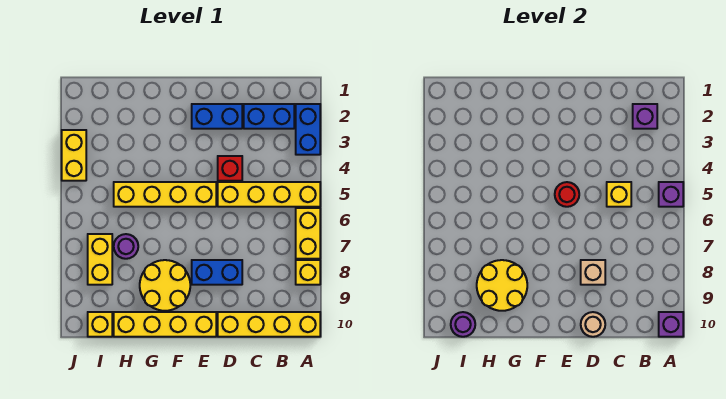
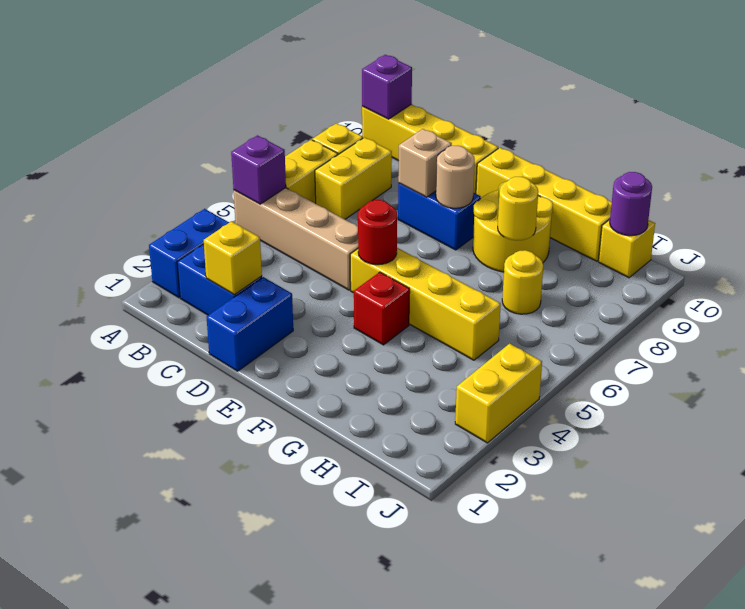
yellow 1x4 brick [218,182,320,207] -> tan 1x4 brick [234,188,358,290]
purple 1x1 brick [633,104,657,129] -> none
yellow 1x1 brick [607,182,631,207] -> yellow 1x1 brick moved to [204,221,262,295]
blue 1x2 brick [192,104,242,129] -> blue 1x2 brick turned to [207,277,293,371]
red 1x1 brick [218,156,242,181] -> red 1x1 brick moved to [354,272,410,345]
tan 1x1 round brick [581,312,605,337] -> tan 1x1 round brick moved to [436,146,475,208]
yellow 2x2 round brick [477,260,527,311] -> yellow 1x1 round brick [498,177,538,241]
purple 1x1 round brick [114,234,138,259] -> yellow 1x1 round brick [502,250,543,314]
yellow 1x2 brick [88,234,112,285] -> yellow 1x2 brick moved to [315,138,392,219]

